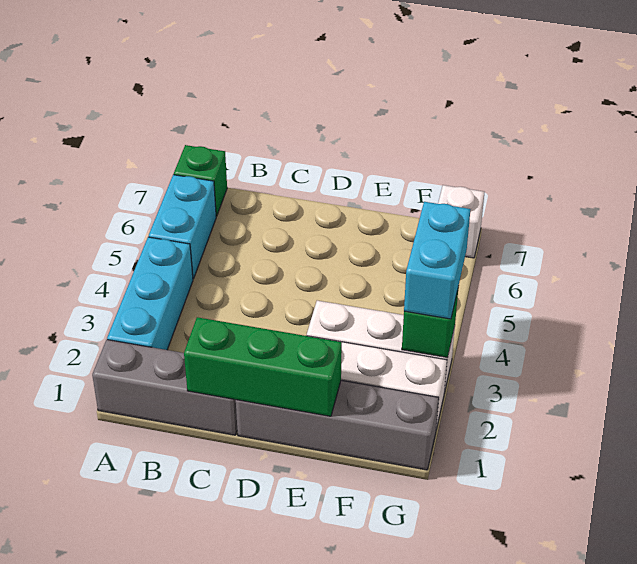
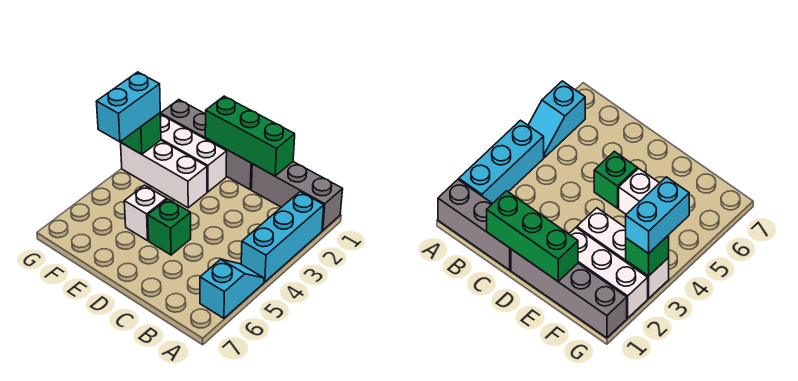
cyan 1x2 brick [149,175,216,279] -> cyan 1x2 slope [200,259,264,318]
green 1x1 brick [174,145,227,217] -> green 1x1 brick moved to [148,199,191,255]
white 1x1 brick [438,185,484,258] -> white 1x1 brick moved to [124,185,167,241]

